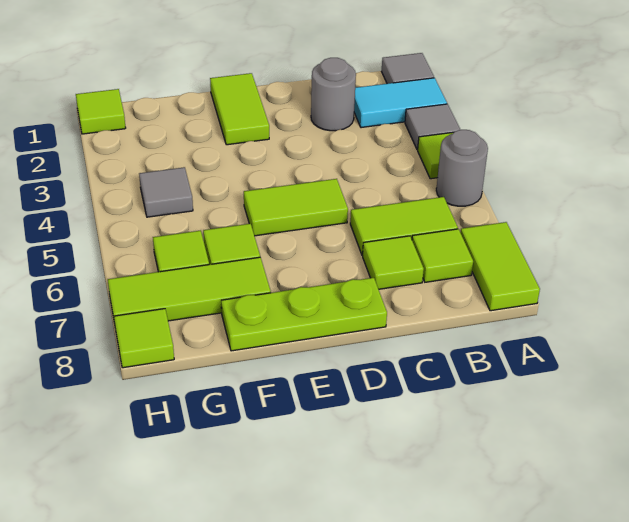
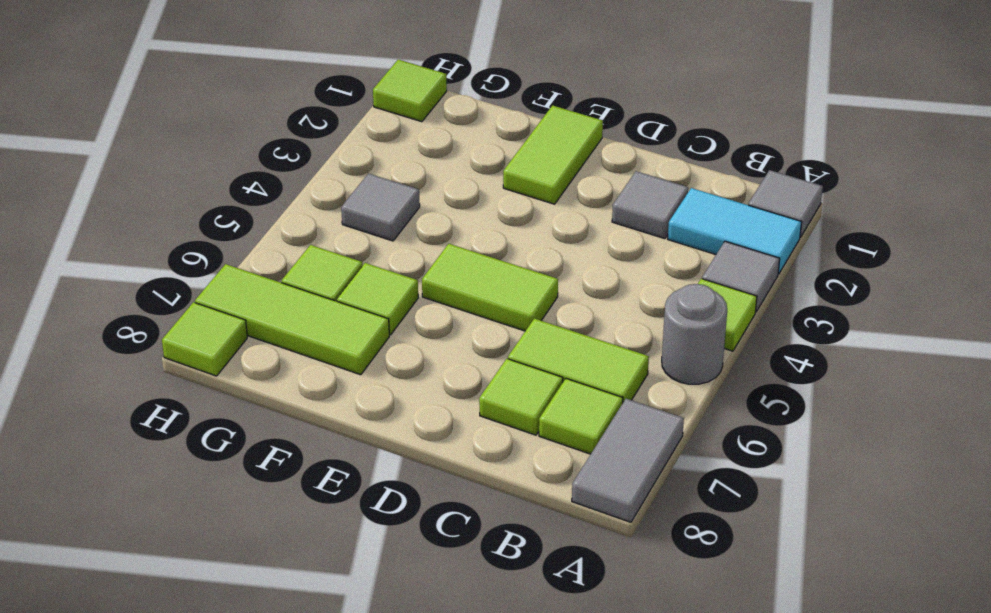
lime 1x2 tile [460,222,540,311] -> grey 1x2 tile [572,399,684,522]
grey 1x1 round brick [311,58,356,131] -> grey 1x1 tile [612,171,688,239]
lime 1x3 plate [221,278,387,351] -> none

